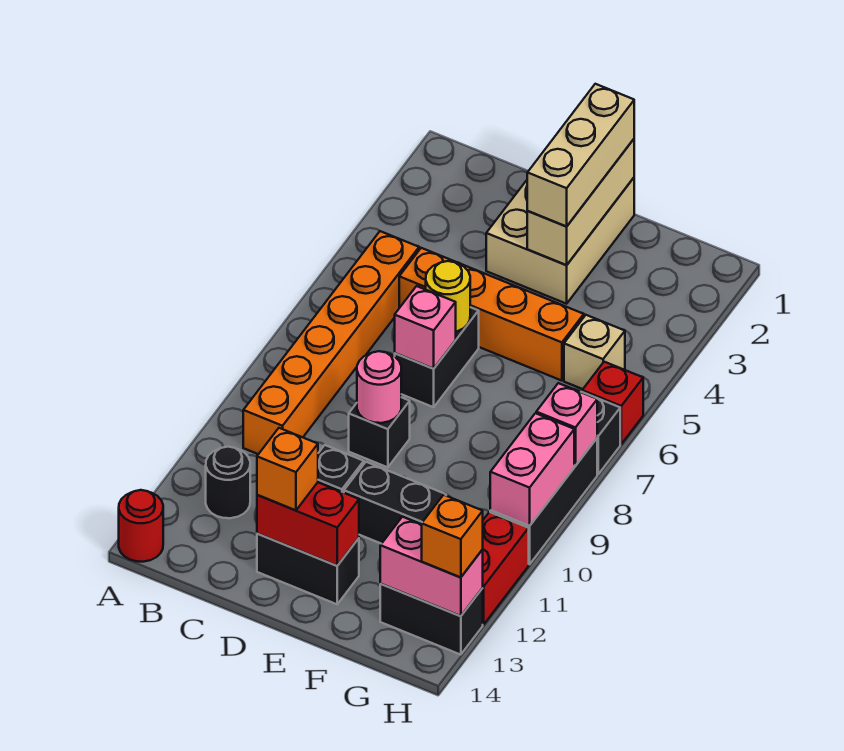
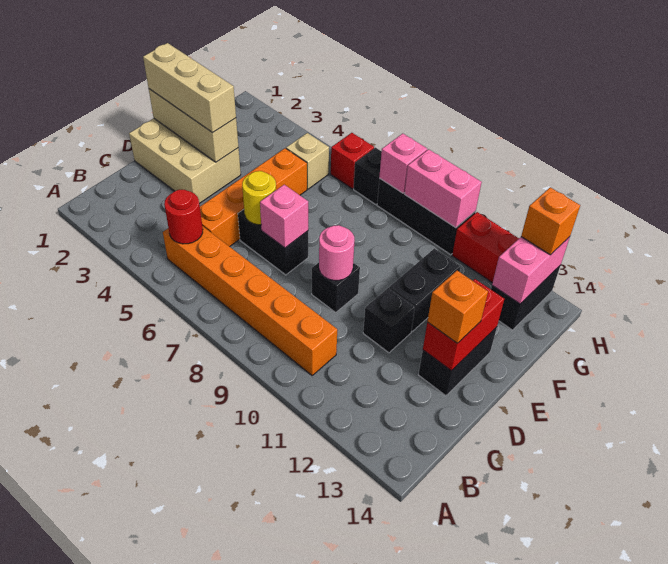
red 1x1 round brick [119,490,163,562] -> red 1x1 round brick moved to [164,190,203,244]
black 1x1 round brick [206,447,250,518] -> none

